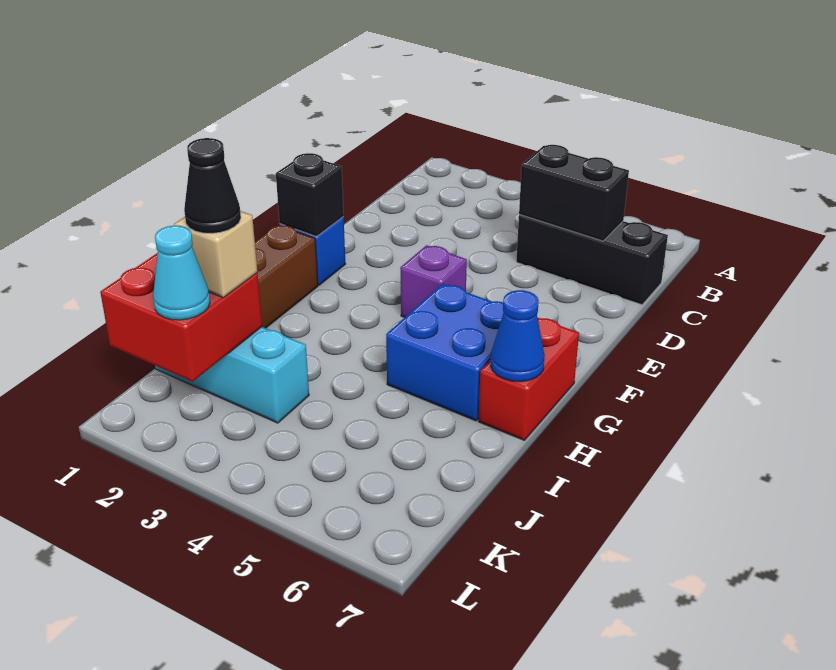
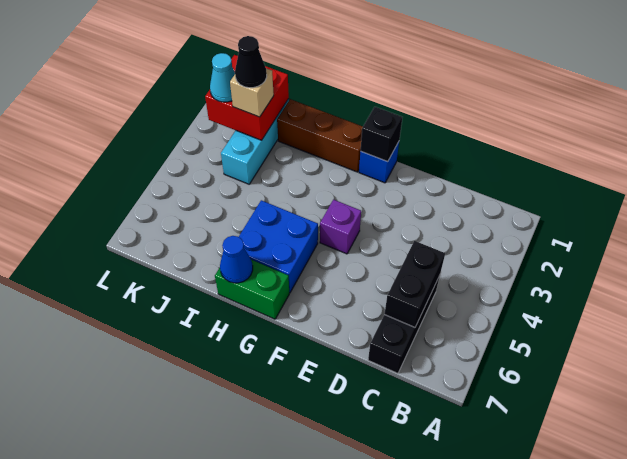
red 1x2 brick [479,318,579,440] -> green 1x2 brick [215,260,289,319]

